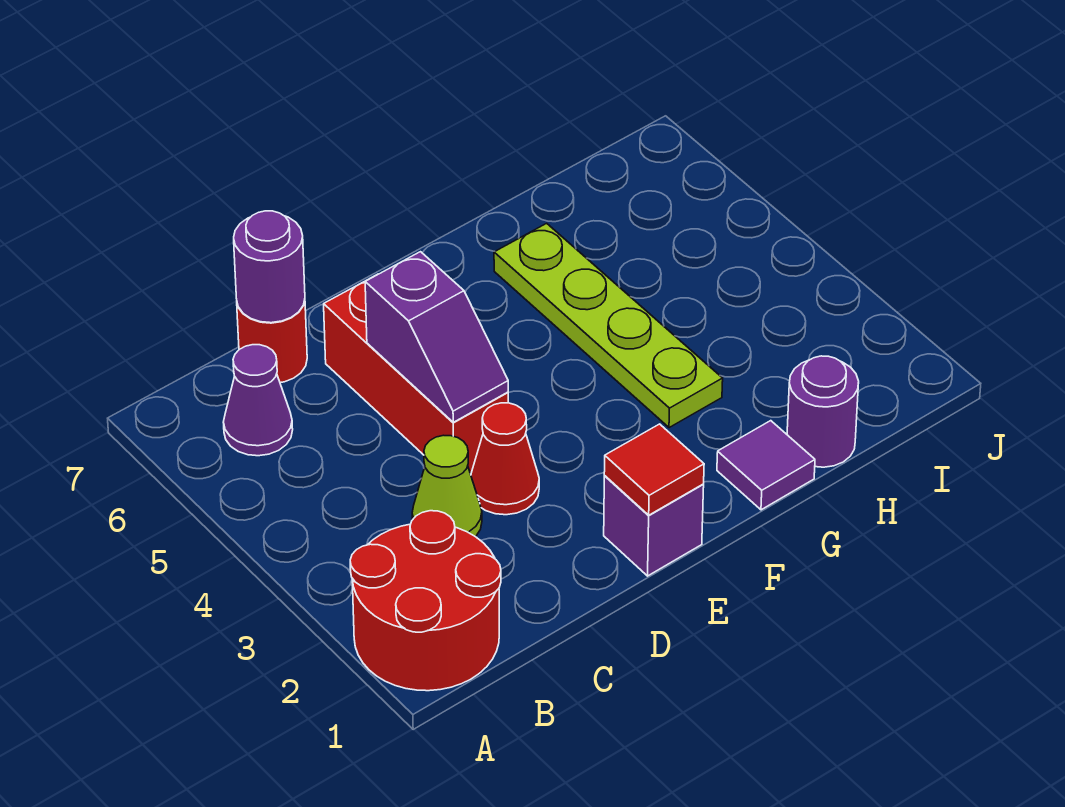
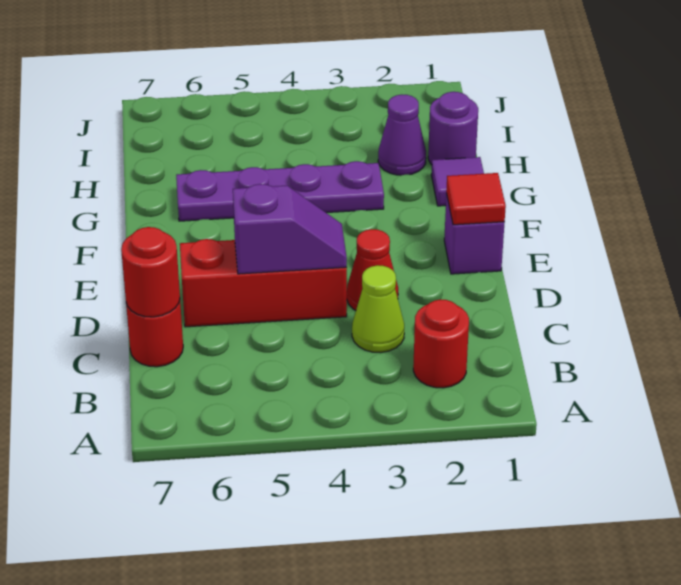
red 2x2 round brick [350,511,501,691] -> red 1x1 round brick [413,300,469,388]
purple 1x1 cone [223,345,293,456] -> purple 1x1 cone moved to [378,94,426,175]
purple 1x1 round brick [234,211,305,323] -> red 1x1 round brick [121,227,180,317]
lime 1x4 plate [494,223,723,428] -> purple 1x4 plate [176,161,384,221]

